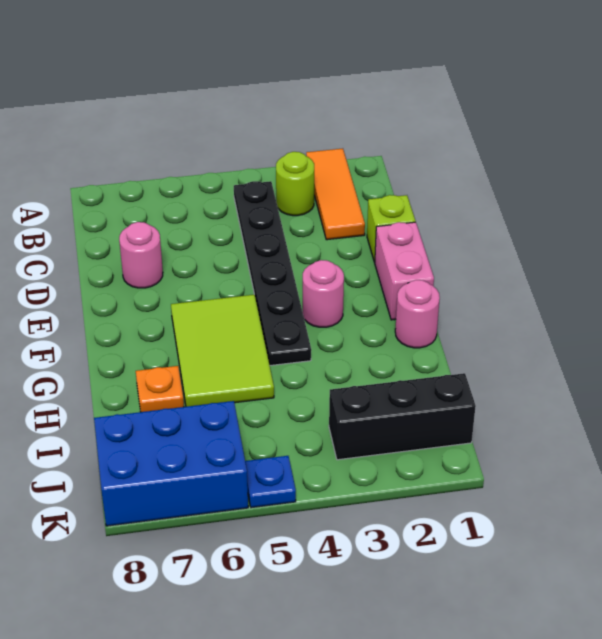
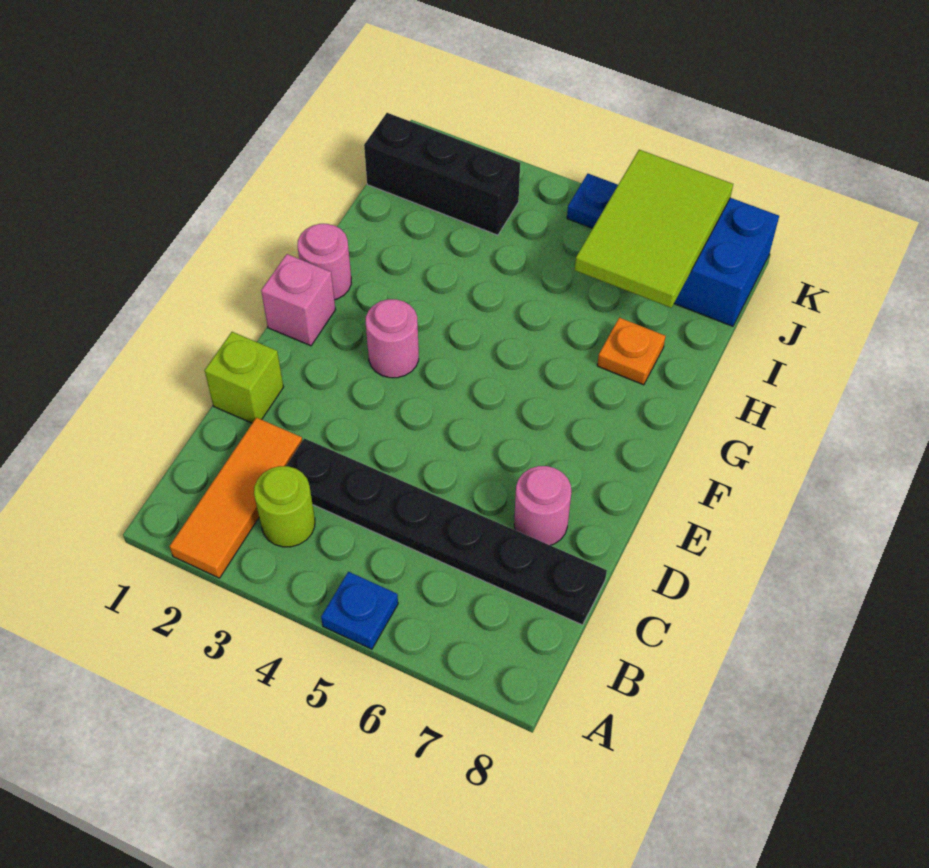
none -> blue 1x1 plate [321,572,398,649]
black 1x6 plate [234,181,311,366] -> black 1x6 plate turned to [287,438,607,625]
pink 1x2 brick [375,222,434,320] -> pink 1x1 brick [261,254,335,346]
lime 2x3 tile [171,295,274,407] -> lime 2x3 tile moved to [575,150,733,308]

